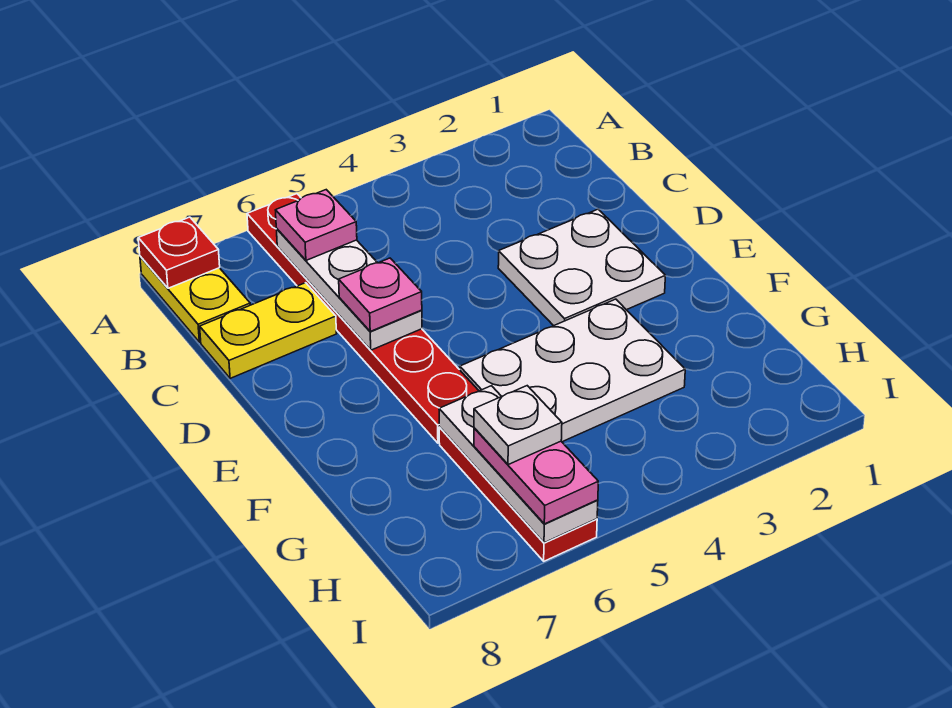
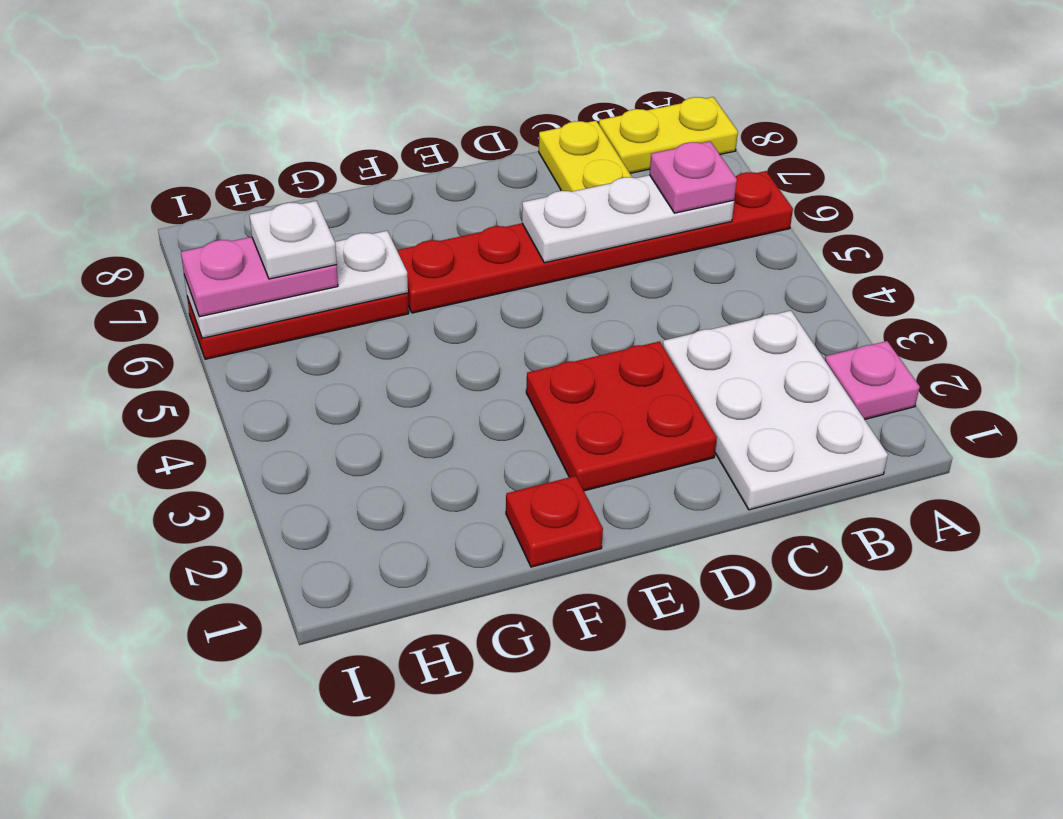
red 1x1 plate [138,217,220,288] -> red 1x1 plate moved to [506,476,603,567]
white 2x2 plate [498,209,665,326] -> red 2x2 plate [526,341,717,491]
pink 1x1 plate [339,258,422,331] -> pink 1x1 plate moved to [825,341,920,419]
white 2x3 plate [460,299,685,442] -> white 2x3 plate moved to [663,311,888,510]

